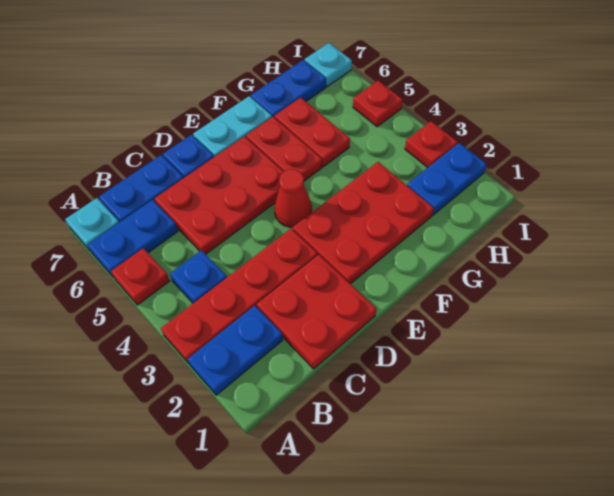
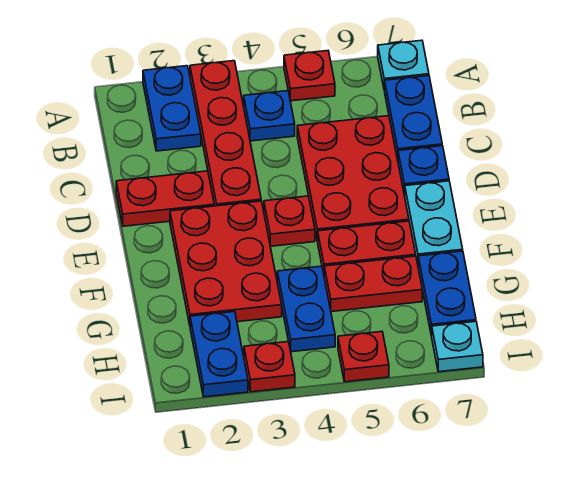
blue 1x2 plate [88,200,178,277] -> blue 1x2 plate moved to [277,266,335,352]
red 2x2 plate [257,255,376,369] -> red 1x2 plate [116,171,214,226]
red 1x1 cone [274,169,312,227] -> red 1x1 plate [264,196,315,246]

